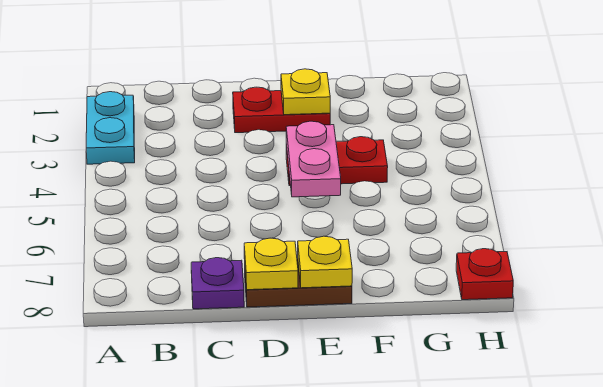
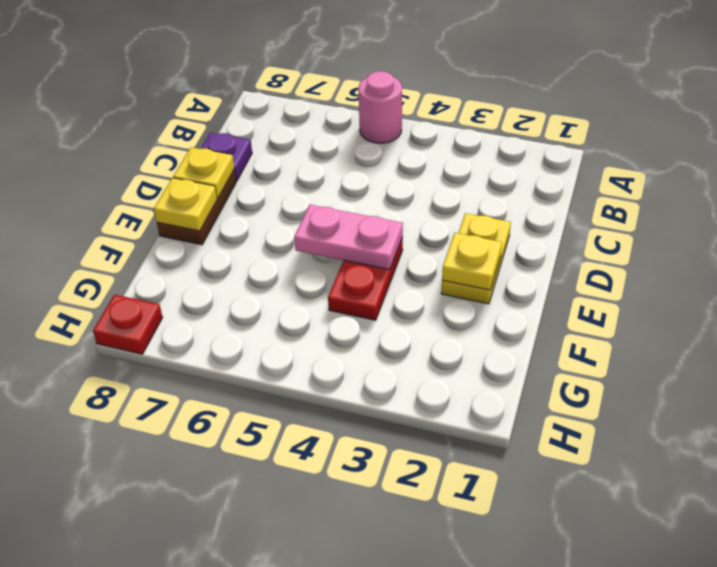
cyan 1x2 plate [86,92,135,164] -> none
none -> pink 1x1 round brick [358,71,402,143]
red 1x2 plate [233,87,330,133] -> yellow 1x2 plate [441,213,511,304]

